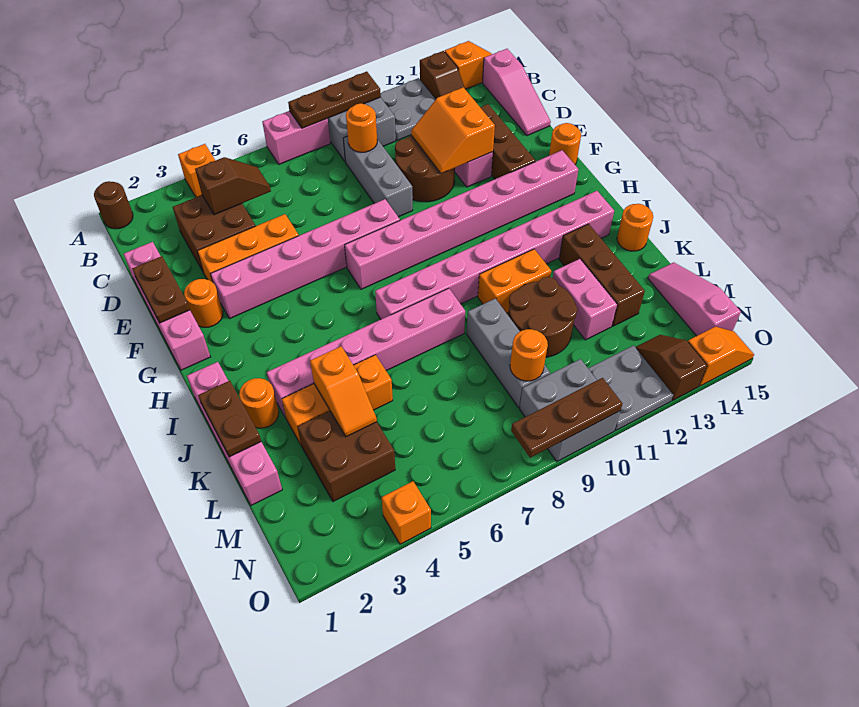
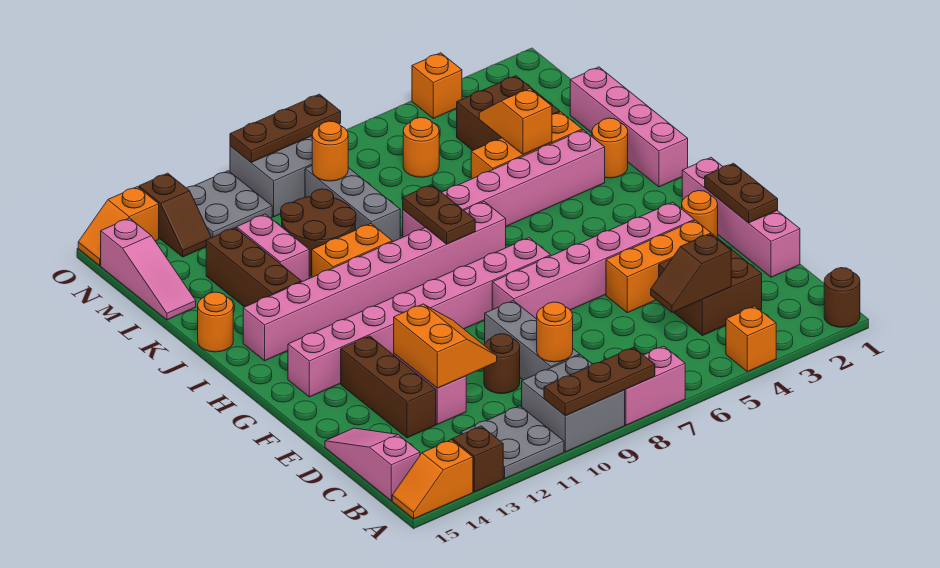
brown 2x2 round brick [395,135,455,202] -> brown 1x1 round brick [484,334,520,394]
orange 1x1 round brick [549,123,581,164] -> orange 1x1 round brick moved to [403,118,439,177]
brown 1x2 plate [198,381,261,457] -> brown 1x2 plate moved to [403,185,475,244]

